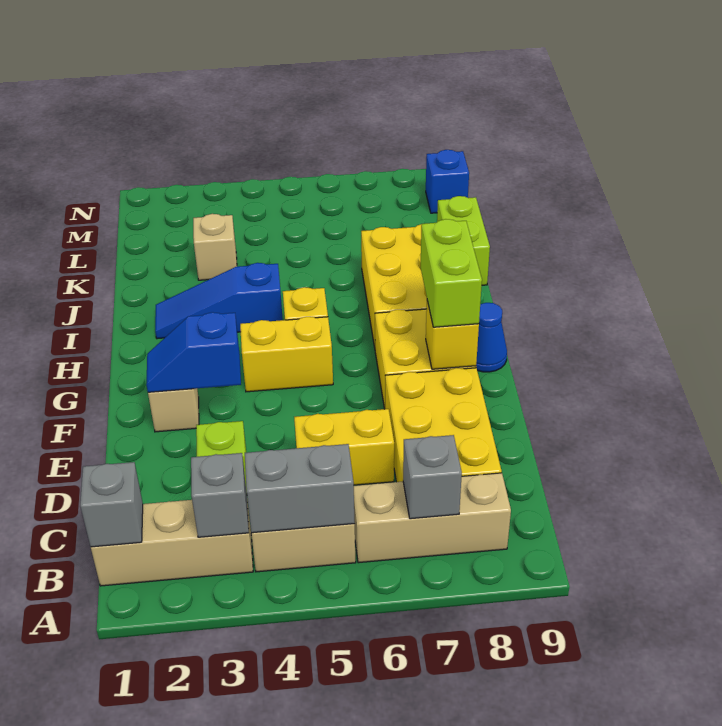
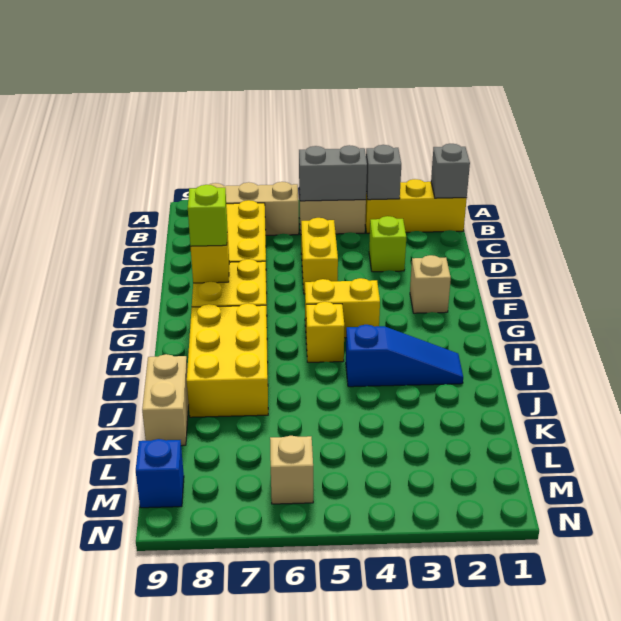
tan 1x3 brick [91,500,253,586] -> yellow 1x3 brick [365,179,467,233]
grey 1x1 brick [403,435,462,519] -> none
yellow 1x2 brick [294,409,394,485] -> yellow 1x2 brick turned to [301,218,338,294]
blue 1x2 slope [146,312,241,392] -> none
lime 1x2 brick [420,219,482,327] -> lime 1x1 brick [188,185,227,246]
blue 1x1 cone [476,303,507,372] -> none
lime 1x2 brick [437,196,490,285] -> tan 1x2 brick [142,354,189,446]
tan 1x1 brick [193,214,237,280] -> tan 1x1 brick moved to [270,436,313,504]

